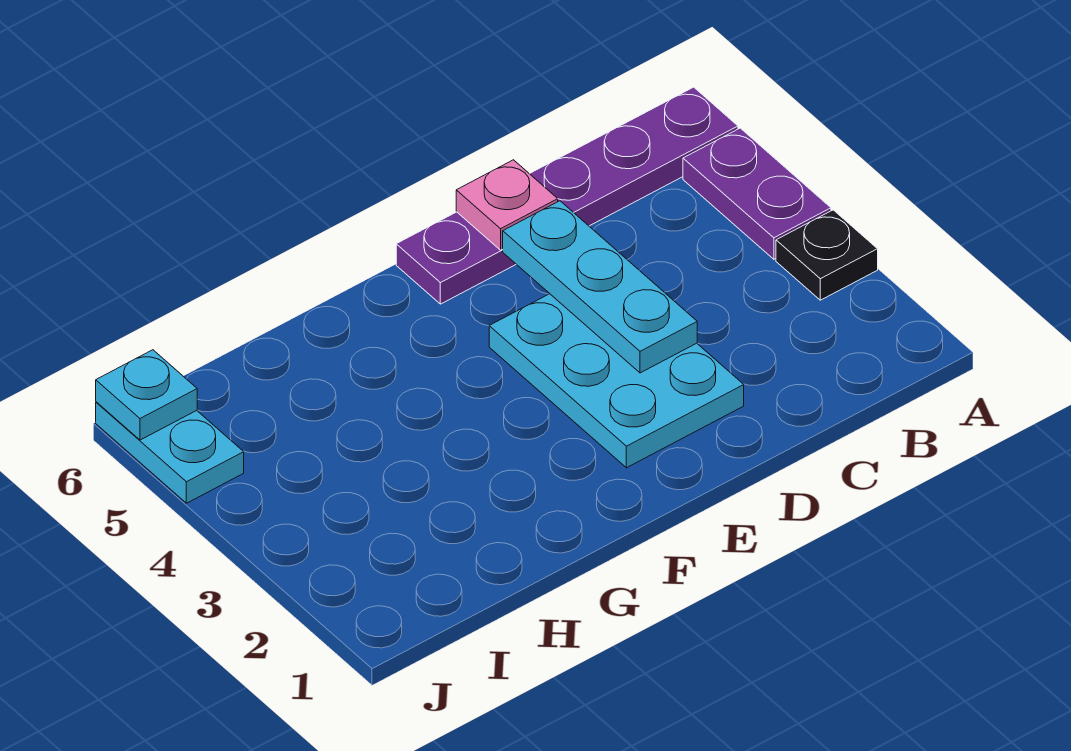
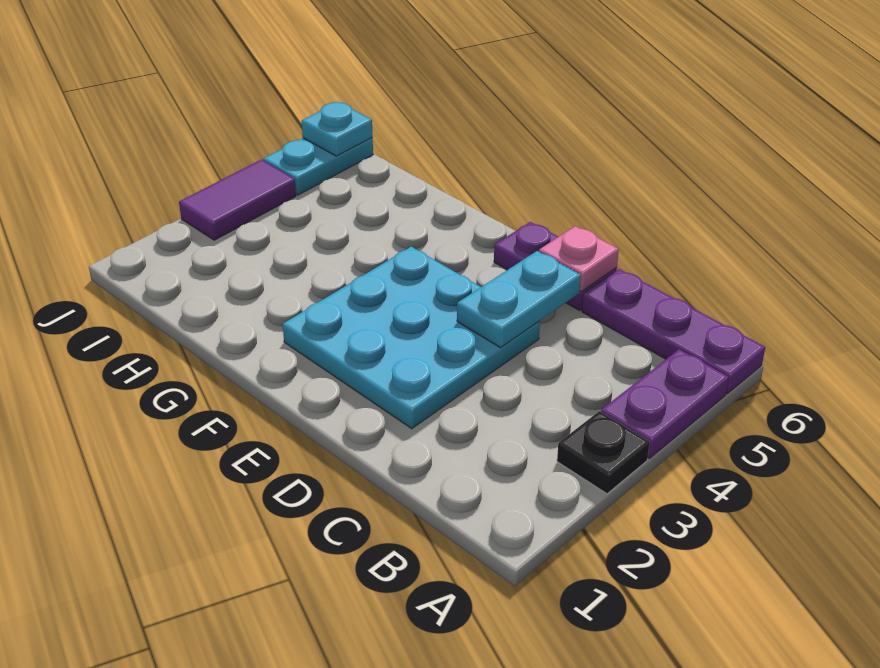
cyan 2x3 plate [489,294,744,468] -> cyan 3x3 plate [283,247,540,429]
cyan 1x3 plate [503,201,697,373] -> cyan 1x2 plate [457,251,581,348]
none -> purple 1x2 tile [179,160,296,240]

